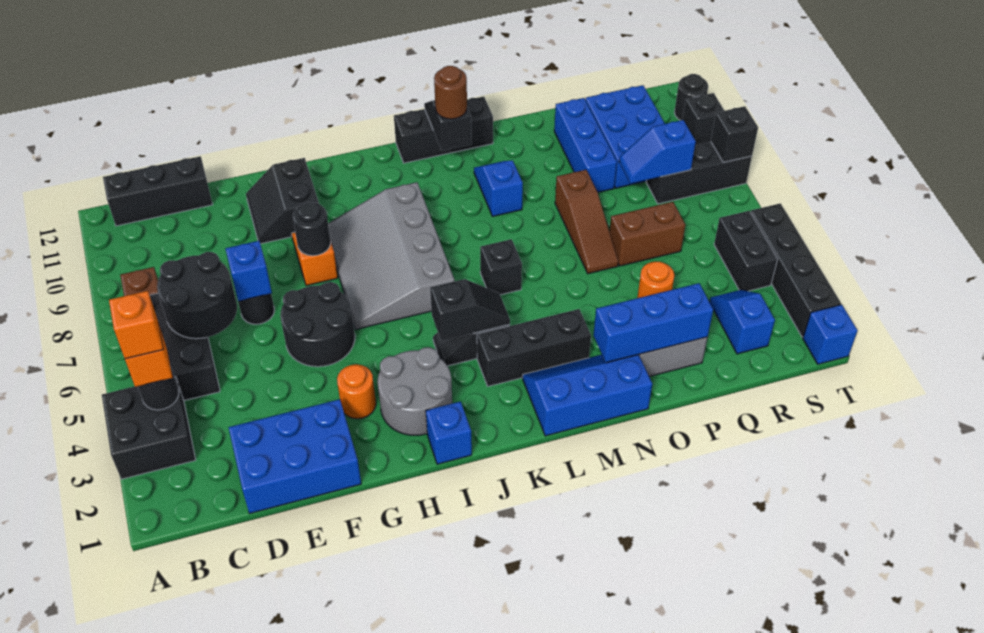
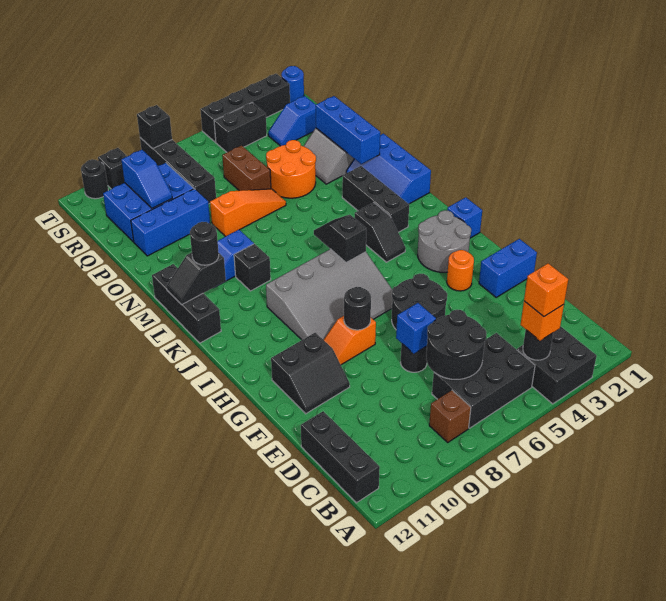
blue 2x3 brick [229,399,361,514] -> blue 1x2 brick [479,239,537,297]
black 1x2 slope [430,279,510,341] -> black 1x2 slope moved to [314,215,366,263]
black 1x1 brick [480,239,522,295] -> black 1x1 brick moved to [234,244,271,291]
brown 1x1 round brick [434,66,467,119] -> black 1x1 round brick [190,222,219,265]
brown 1x3 slope [555,170,618,274] -> orange 1x3 slope [210,189,286,236]
orange 1x1 round brick [637,262,674,298] -> orange 2x2 round brick [266,140,316,198]
blue 1x2 slope [619,120,696,184] -> blue 1x2 slope moved to [121,150,172,208]
black 1x3 brick [646,142,752,204] -> black 1x4 brick [140,138,216,204]
blue 1x1 brick [803,305,858,364] -> blue 1x1 round brick [281,66,304,103]

